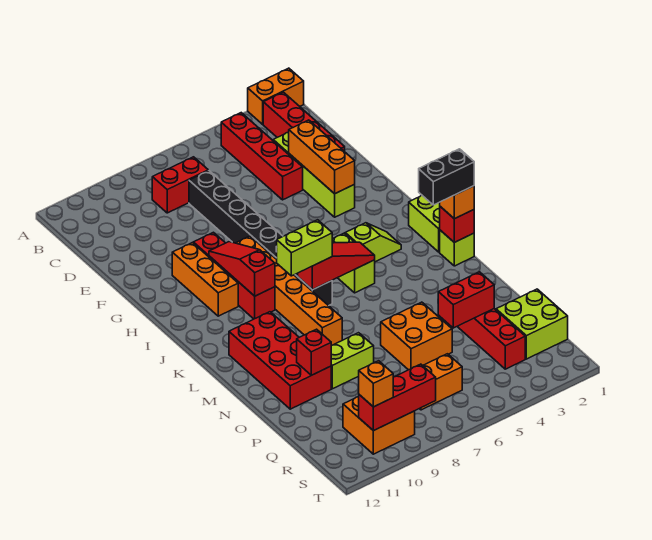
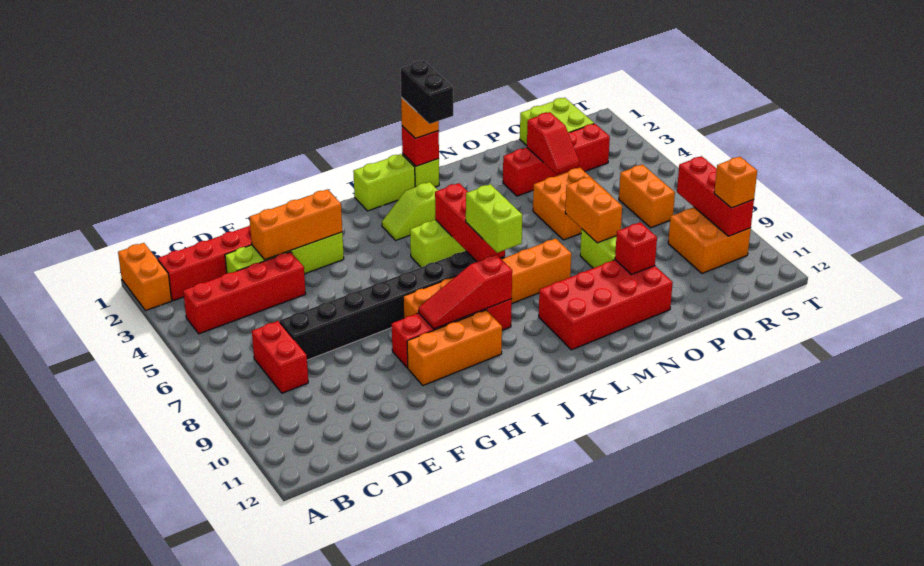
lime 1x2 slope [345,223,401,262] -> lime 1x2 slope turned to [382,182,438,240]
red 1x3 slope [298,242,375,290] -> red 1x3 brick [435,183,505,262]
none -> orange 1x2 brick [565,177,622,243]
red 1x2 brick [438,272,494,328] -> red 1x2 slope [527,112,579,174]

